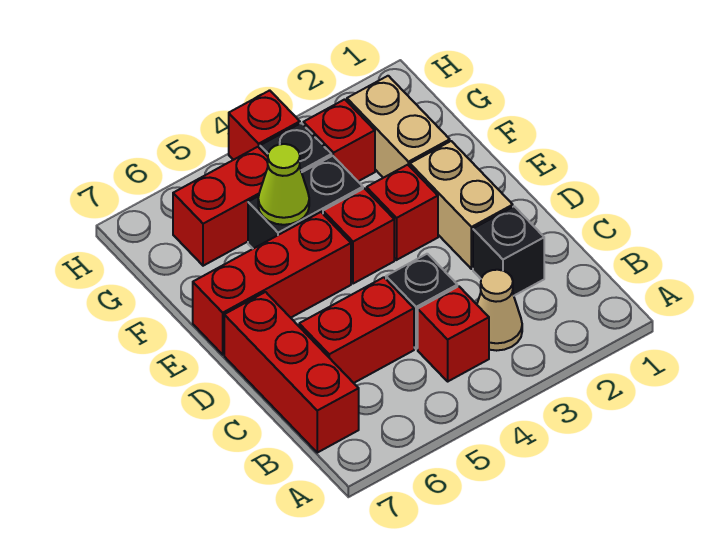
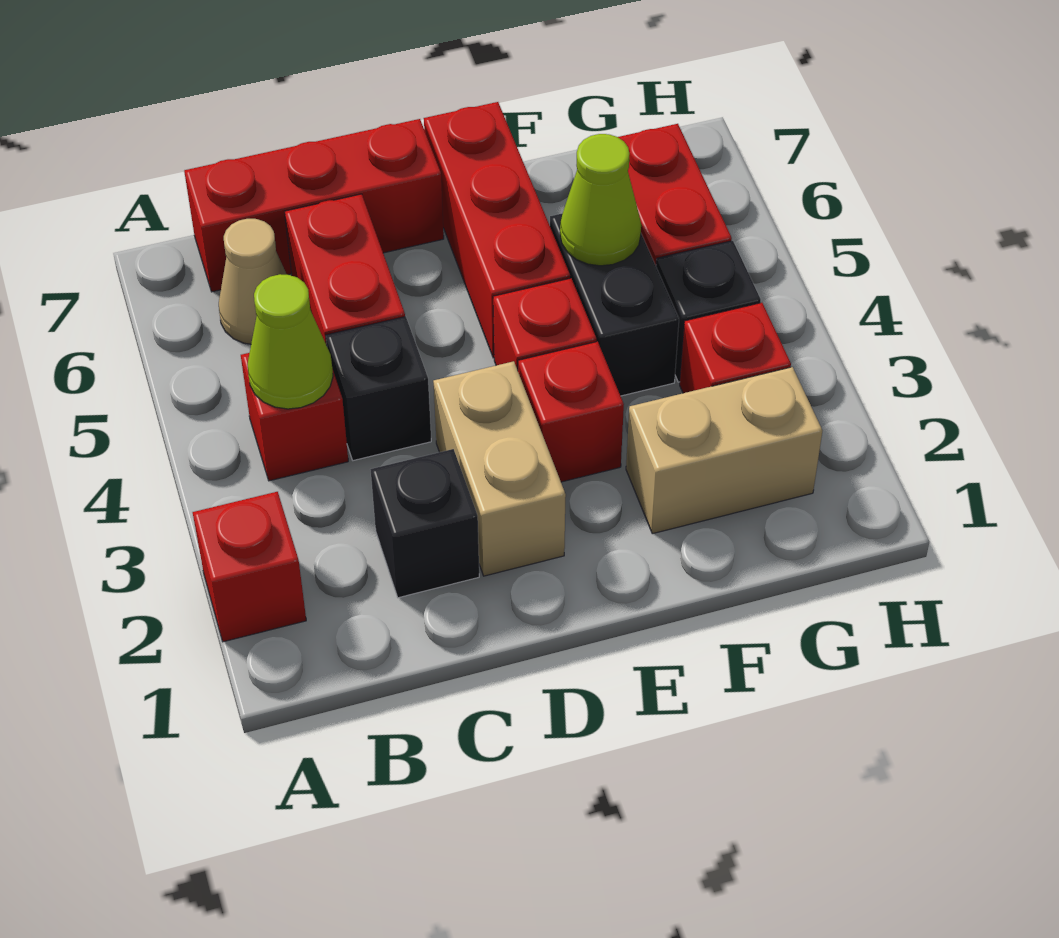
tan 1x1 cone [477,270,522,351] -> tan 1x1 cone moved to [219,219,287,344]
none -> lime 1x1 cone [248,274,333,409]
tan 1x2 brick [410,141,513,269] -> tan 1x2 brick turned to [433,361,566,576]
red 1x1 brick [229,90,300,160] -> red 1x1 brick moved to [193,492,306,642]

